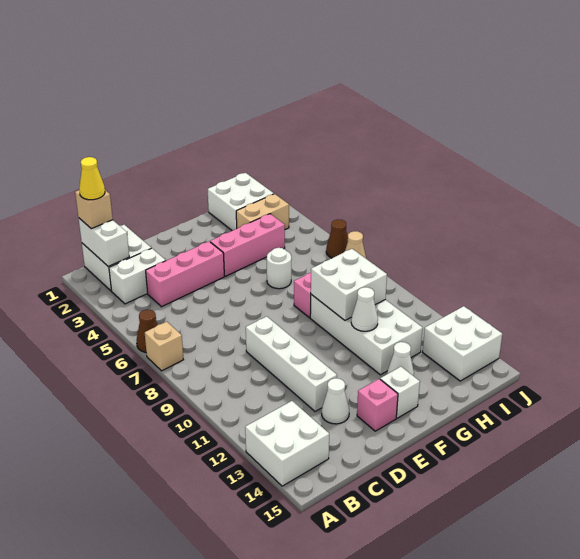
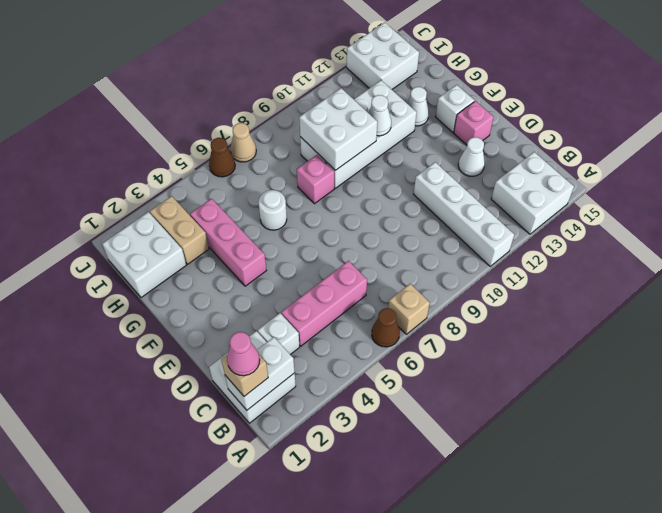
yellow 1x1 cone [79,157,105,200] -> pink 1x1 cone [227,332,260,376]
white 1x2 brick [109,248,166,304] -> white 1x1 brick [258,313,299,355]
pink 1x3 brick [146,242,224,307] -> pink 1x3 brick turned to [281,261,367,346]
white 1x4 brick [246,316,337,411] -> white 1x4 brick turned to [414,162,514,266]

